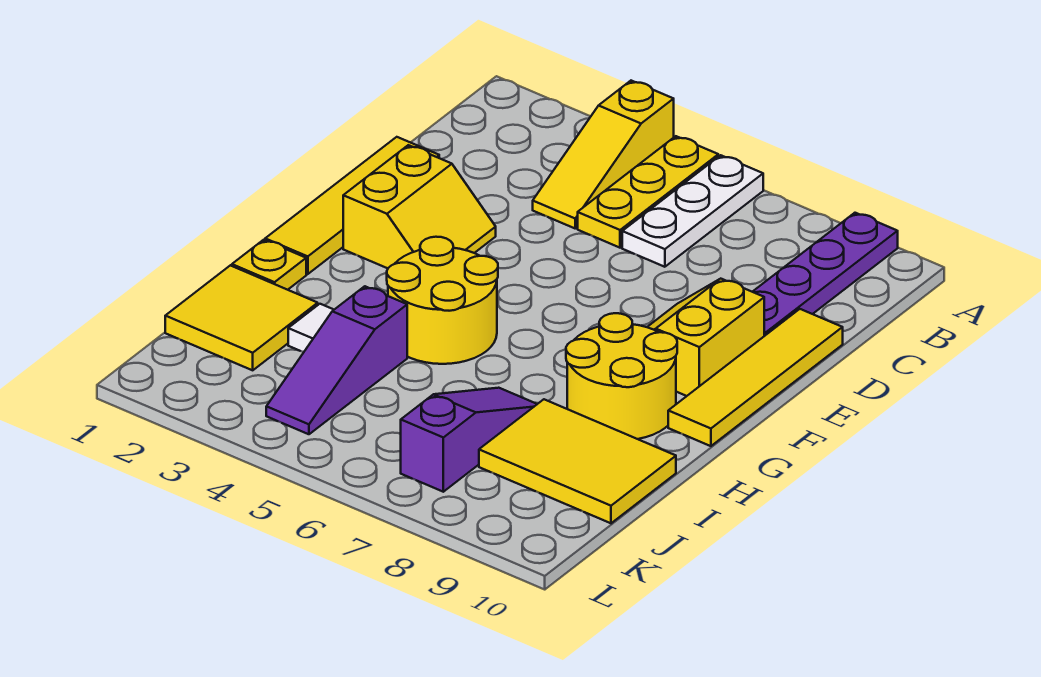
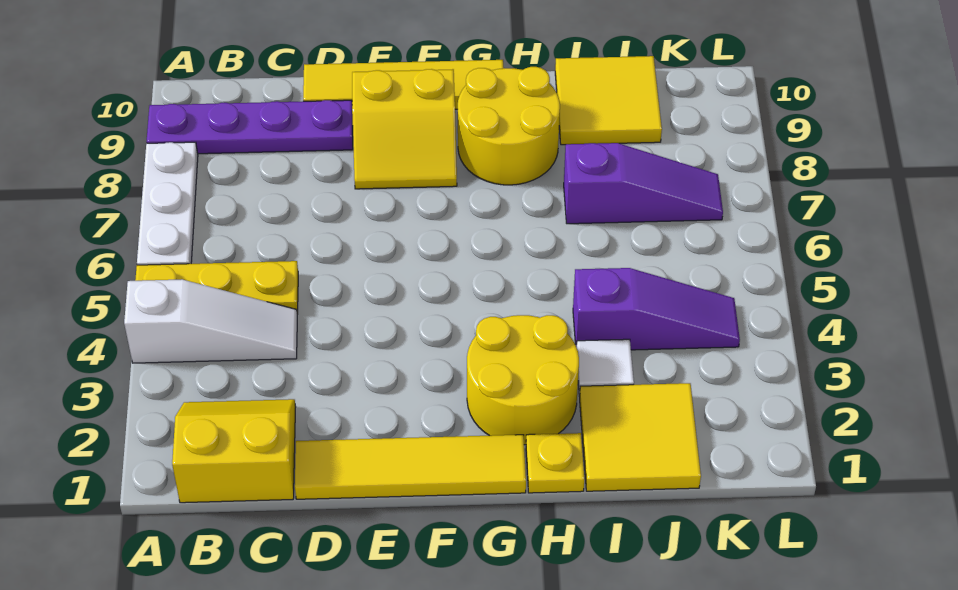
yellow 1x3 slope [533,81,674,228] -> white 1x3 slope [124,279,297,363]
white 1x3 plate [622,155,763,267] -> white 1x3 plate turned to [137,142,198,265]
yellow 2x2 slope [343,145,496,268] -> yellow 2x2 slope moved to [172,399,296,503]
yellow 2x2 round brick [387,237,498,364] -> yellow 2x2 round brick moved to [467,315,579,445]
purple 1x3 slope [401,388,537,492] -> purple 1x3 slope turned to [564,143,723,224]
yellow 2x3 tile [479,399,676,523] -> yellow 2x2 tile [555,56,662,145]

